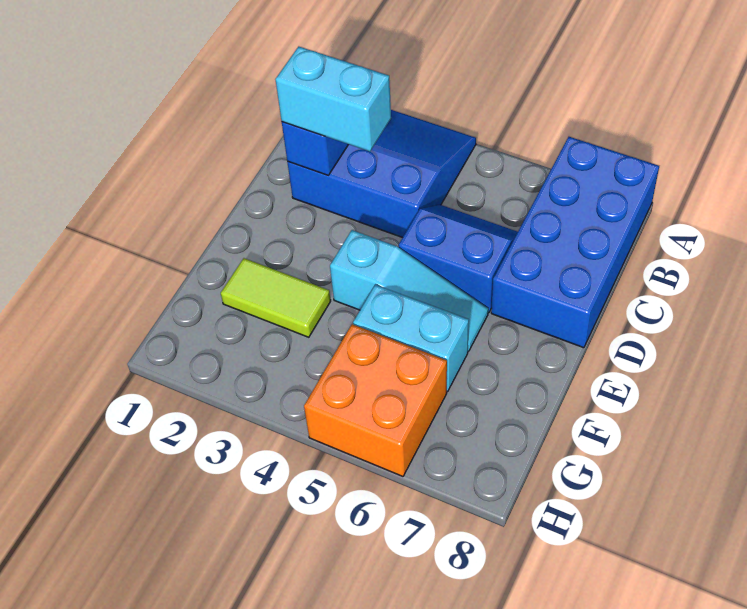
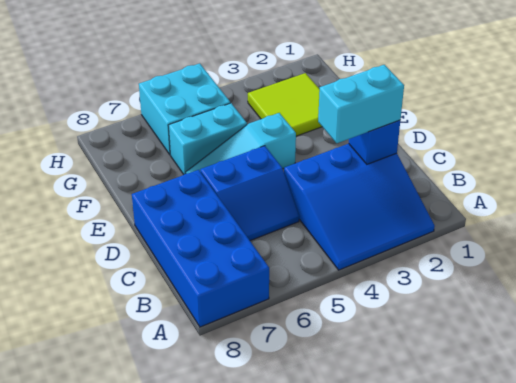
lime 1x2 tile [221,258,331,337] -> lime 2x2 tile [248,73,322,136]
orange 2x2 brick [304,324,447,476] -> cyan 2x2 brick [139,63,230,154]

